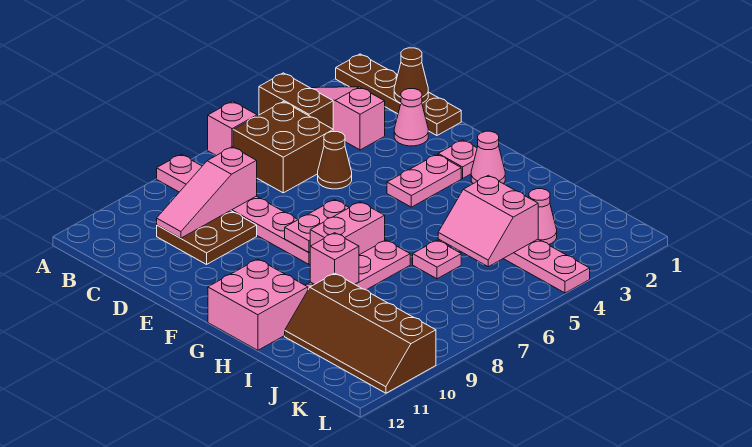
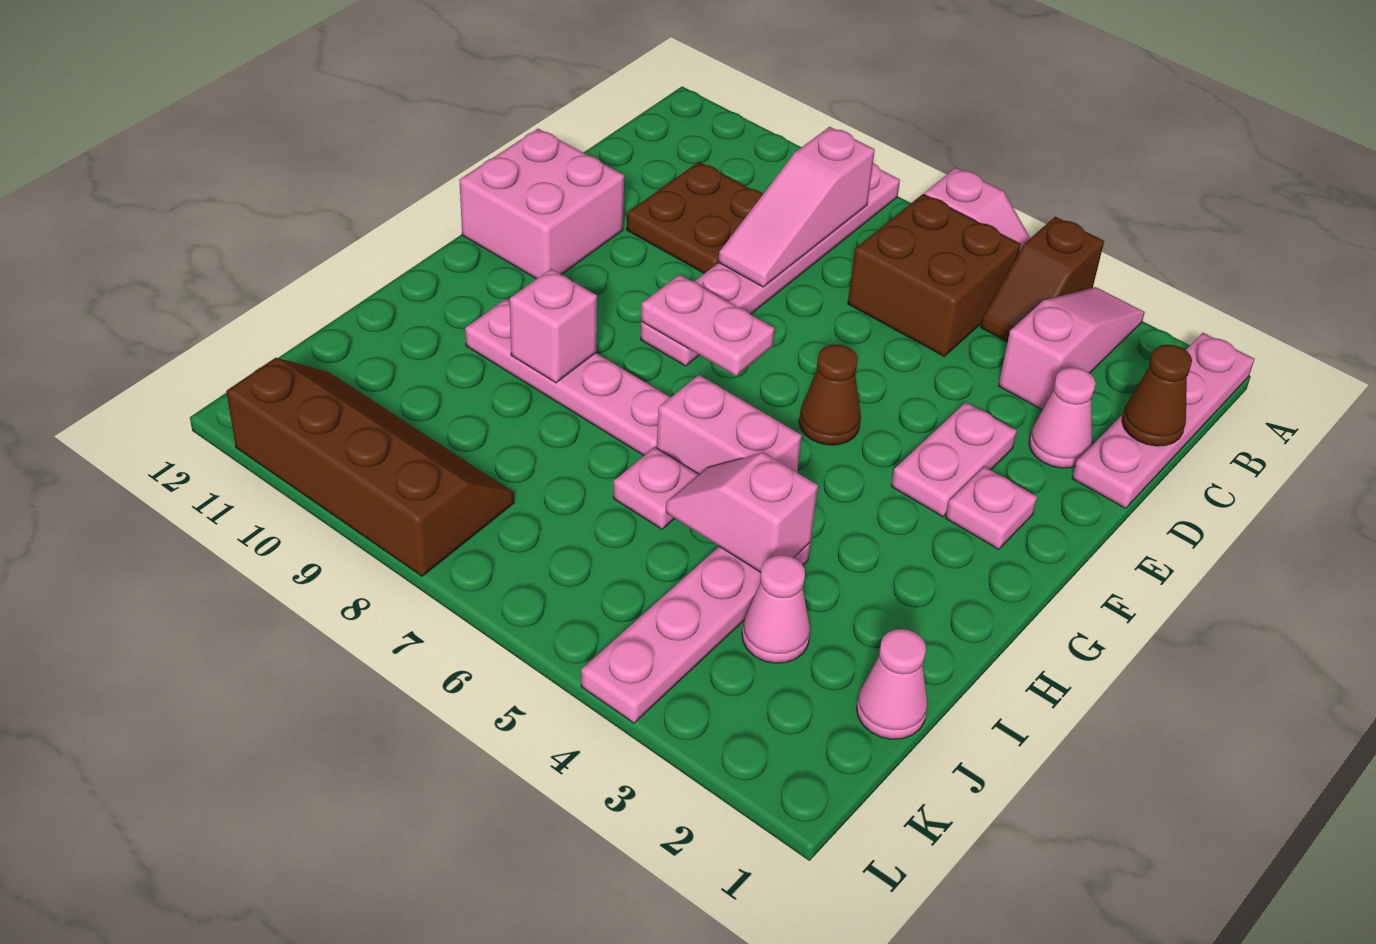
brown 1x4 plate [336,54,461,135] -> pink 1x4 plate [1072,333,1255,508]
brown 1x2 brick [259,73,333,129] -> brown 1x2 slope [981,217,1104,342]
pink 1x3 slope [157,147,257,238] -> pink 1x3 slope turned to [718,127,875,287]
brown 1x1 cone [318,132,352,189] -> brown 1x1 cone moved to [799,345,861,445]
pink 1x2 plate [387,154,461,207] -> pink 1x2 plate turned to [891,402,1017,517]
pink 1x1 cone [471,131,505,184] -> pink 1x1 cone moved to [857,629,928,739]
pink 1x2 brick [310,202,385,255] -> pink 1x2 brick moved to [657,375,802,474]
pink 2x2 brick [208,259,308,350] -> pink 2x2 brick moved to [459,129,624,279]
pink 2x2 slope [438,175,538,267] -> pink 1x2 slope [666,453,818,572]
brown 2x4 slope [285,273,436,393] -> brown 2x4 slope turned to [226,358,514,576]

